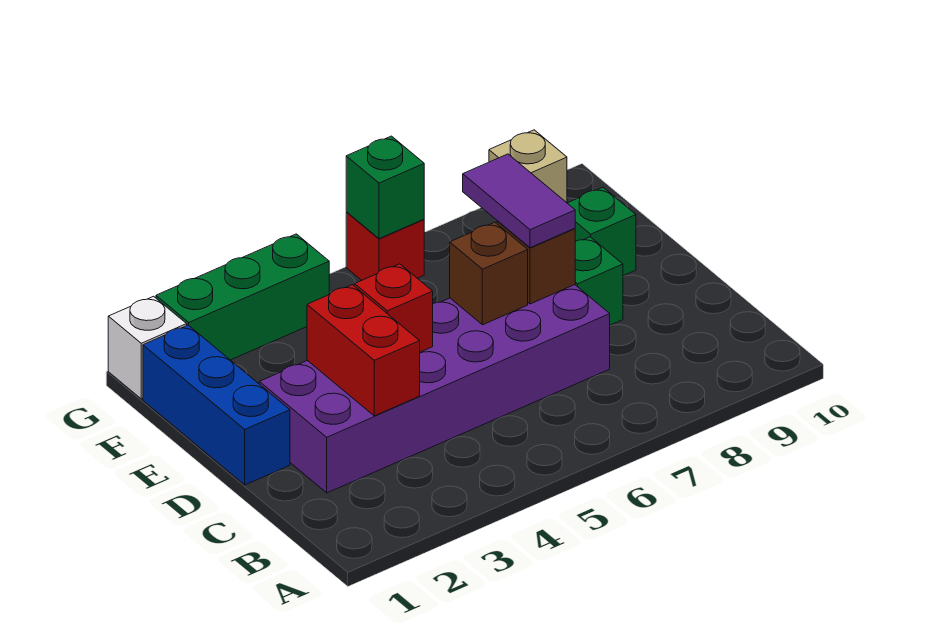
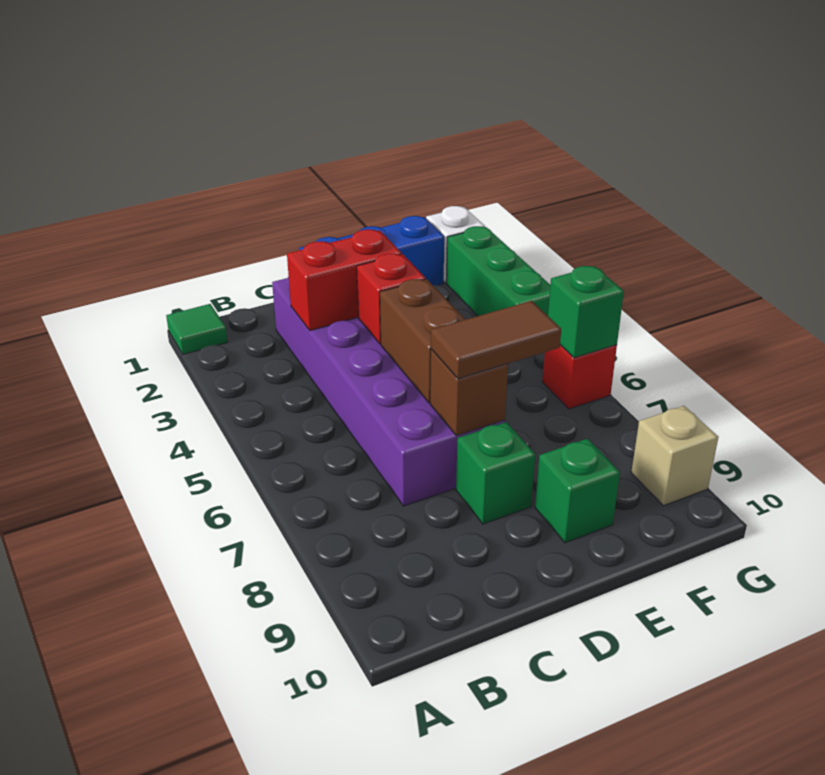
none -> green 1x1 tile [166,304,227,354]
brown 1x1 brick [450,222,528,325] -> brown 1x2 brick [380,279,466,403]
purple 1x2 tile [463,154,575,248] -> brown 1x2 tile [431,301,561,379]

